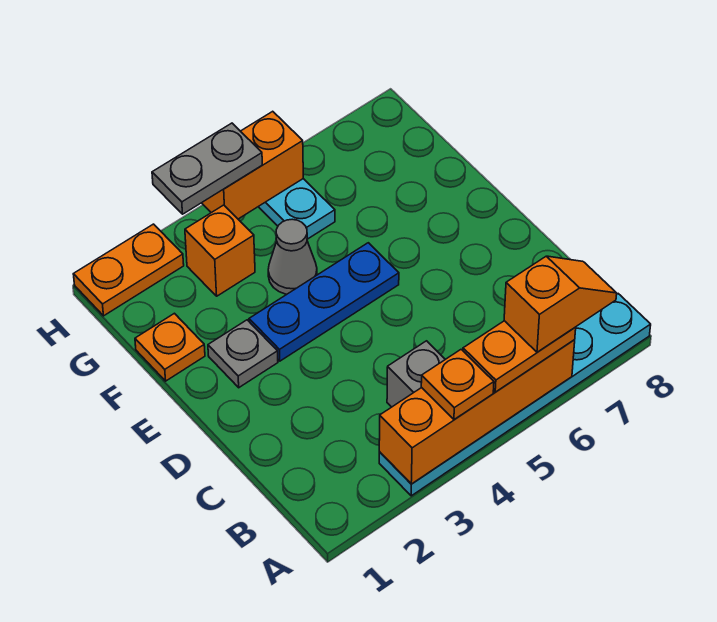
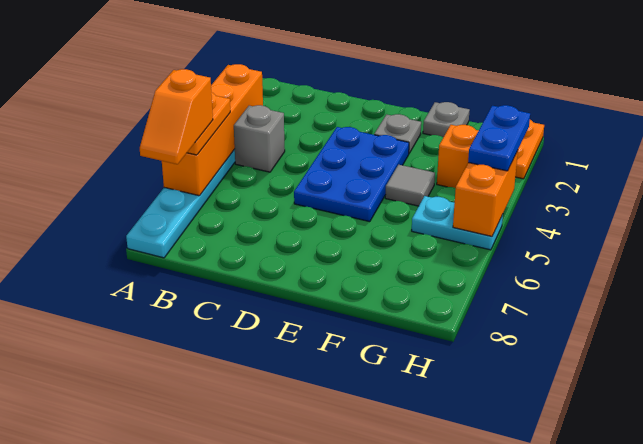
orange 1x1 plate [421,350,494,419] -> none
blue 1x3 plate [249,243,399,361] -> blue 2x3 plate [294,127,409,222]
orange 1x1 plate [135,313,205,381] -> grey 1x1 plate [423,102,470,137]
grey 1x1 cone [268,219,317,294] -> grey 1x1 tile [385,165,435,206]
grey 1x2 plate [152,123,262,214] -> blue 1x2 plate [468,105,530,171]

